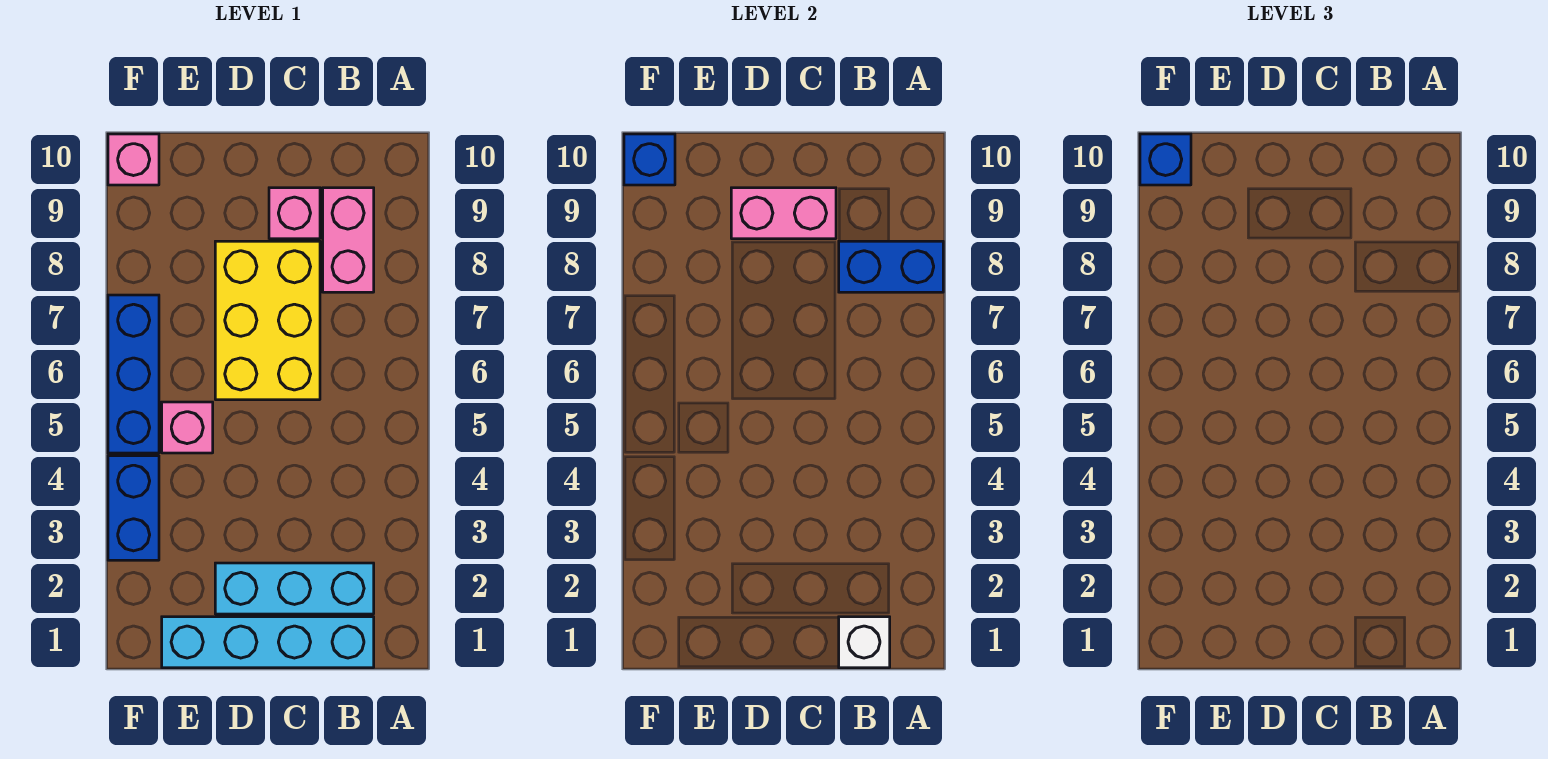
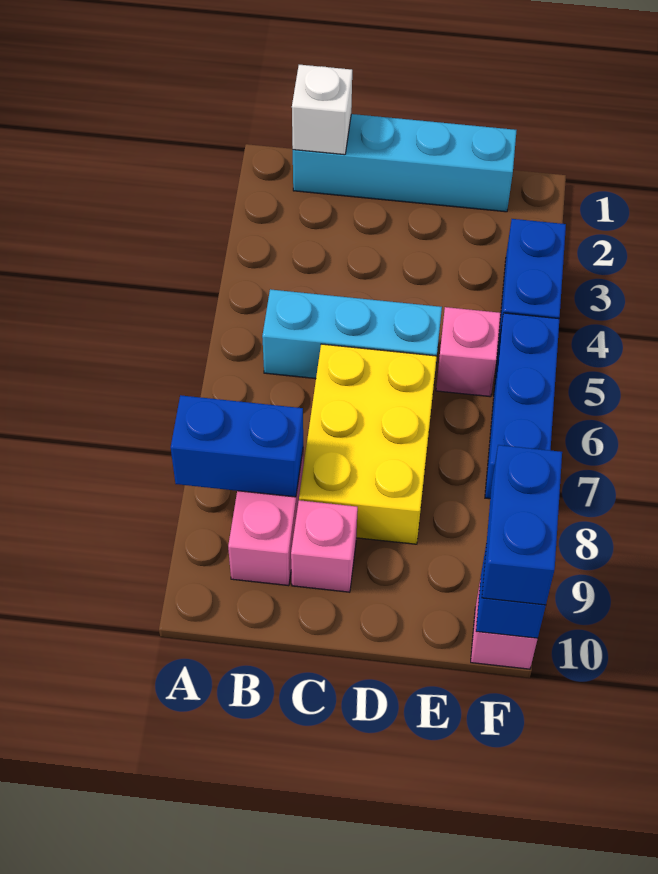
cyan 1x3 brick [215,563,374,614] -> cyan 1x3 brick moved to [262,289,442,379]
pink 1x2 brick [731,188,836,239] -> none
blue 1x1 brick [1140,134,1191,185] -> blue 1x2 brick [482,445,562,605]

